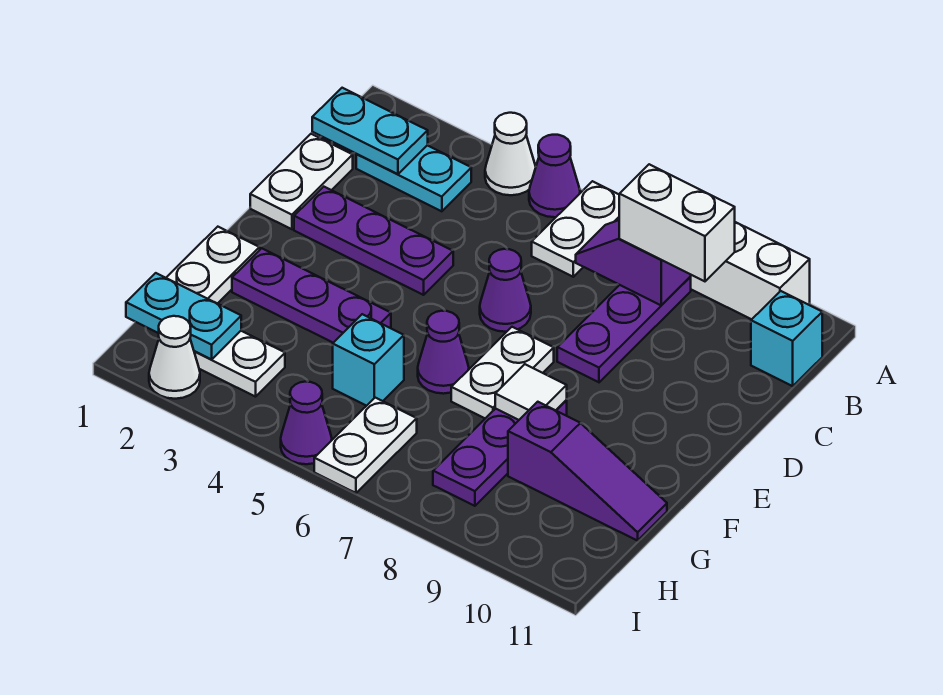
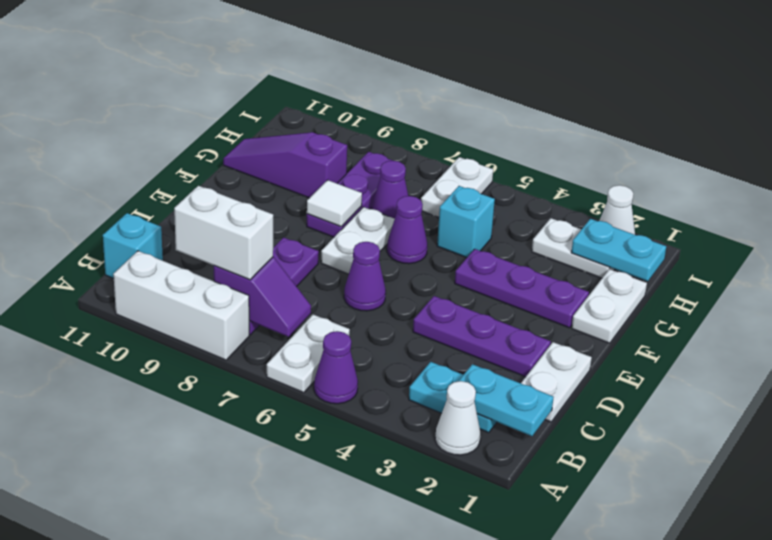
white 1x1 cone [485,113,536,195] -> white 1x1 cone moved to [435,381,480,455]
purple 1x1 cone [281,382,332,464] -> purple 1x1 cone moved to [372,161,408,219]

